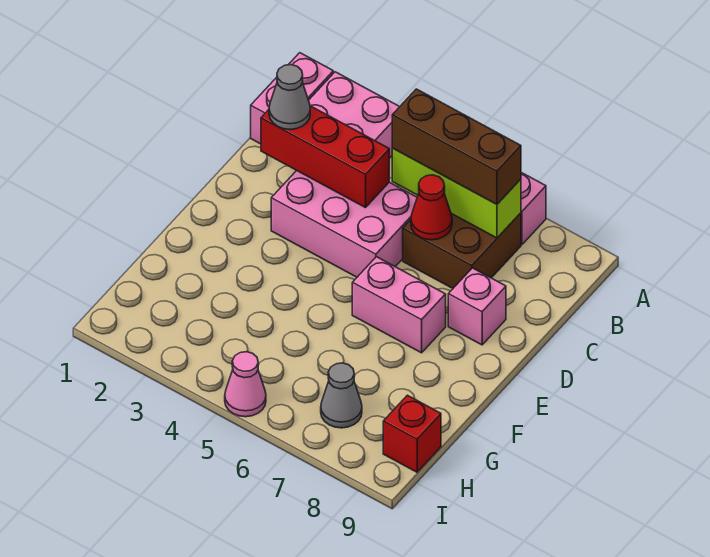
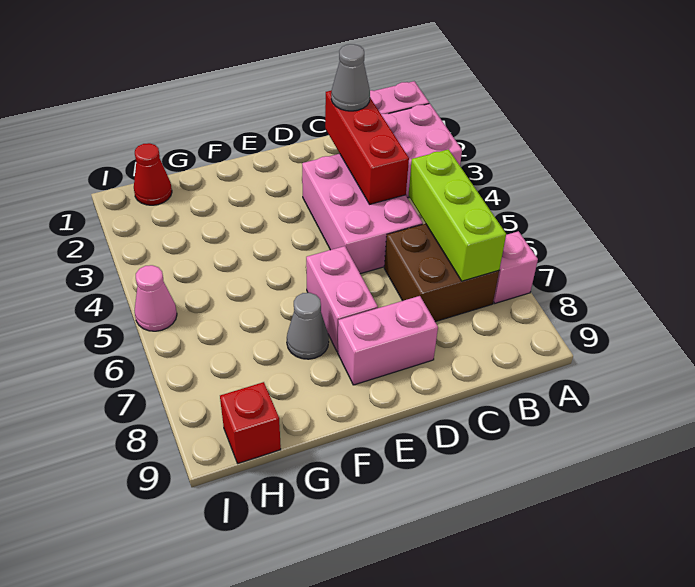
brown 1x3 brick [392,89,521,204] -> none
red 1x1 cone [411,175,452,240] -> red 1x1 cone moved to [134,143,172,205]
pink 1x1 brick [448,268,506,345] -> pink 1x2 brick [338,296,438,385]
grey 1x1 cone [321,363,362,428] -> grey 1x1 cone moved to [287,293,329,359]

